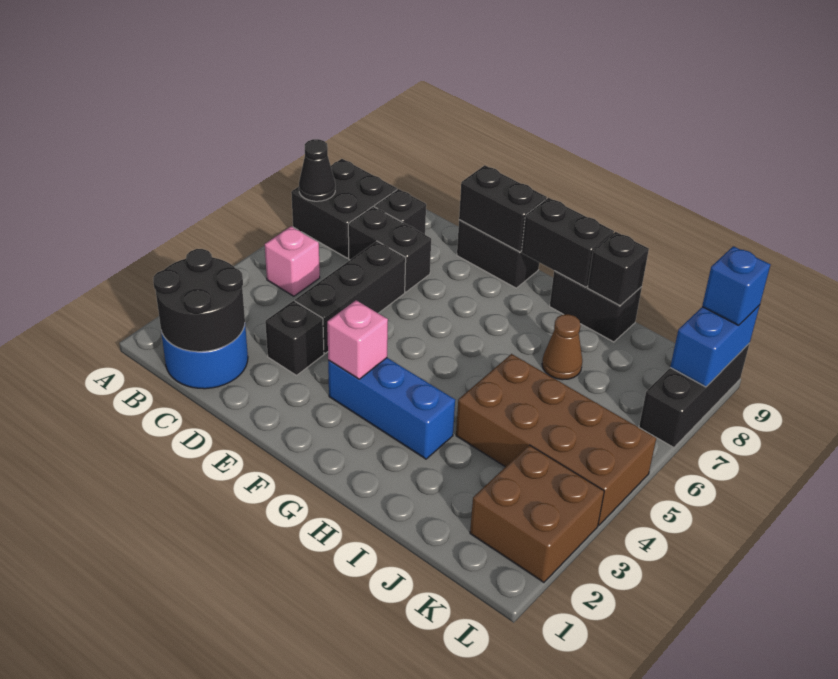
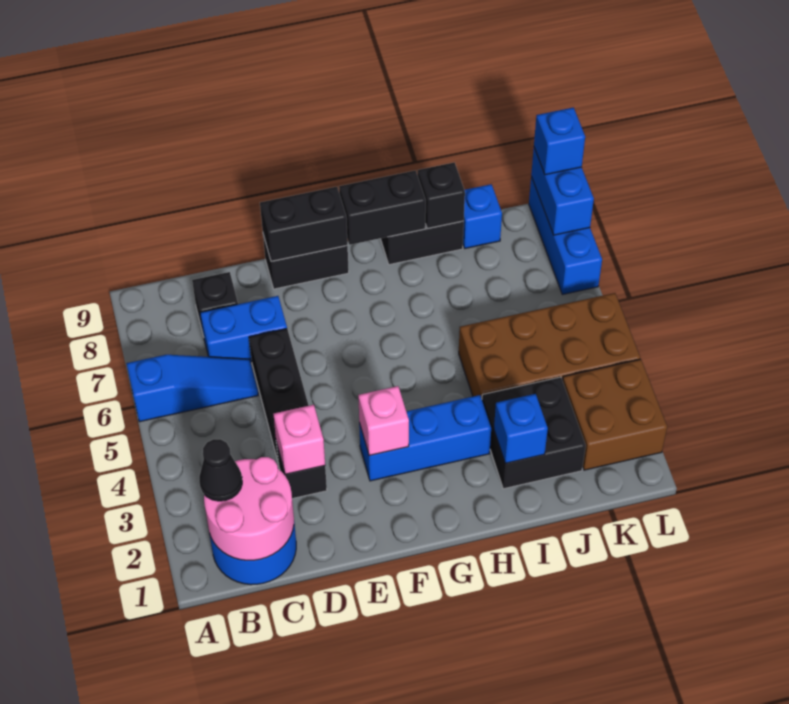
none -> blue 1x3 slope [126,355,258,422]
black 2x2 brick [291,159,397,258] -> black 2x2 brick moved to [482,377,586,489]
black 1x1 cone [299,139,335,201] -> black 1x1 cone moved to [199,439,242,501]
black 2x2 round brick [153,249,245,352] -> pink 2x2 round brick [204,457,294,560]
pink 1x1 brick [265,226,320,296] -> pink 1x1 brick moved to [274,405,325,474]
black 1x2 brick [348,206,431,292] -> blue 1x2 brick [200,296,287,362]
none -> blue 1x1 brick [494,394,548,463]
brown 1x1 cone [542,314,582,380] -> none
none -> blue 1x1 brick [463,184,502,248]
black 1x3 brick [639,343,750,448] -> blue 1x3 brick [529,177,602,295]

